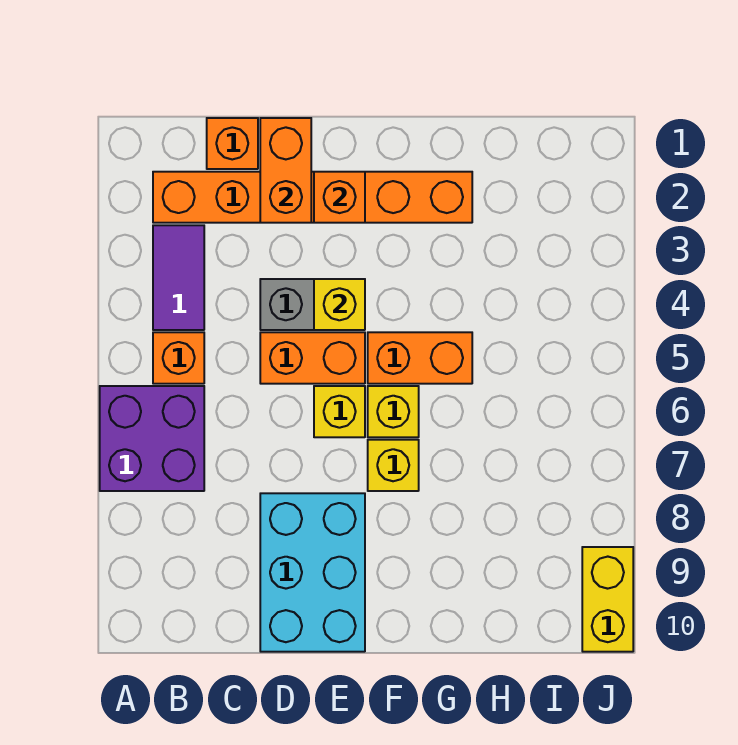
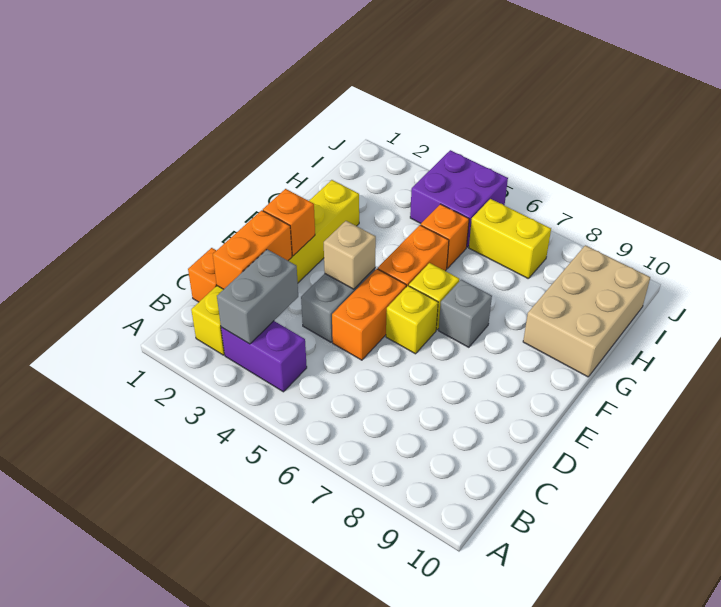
purple 2x2 brick [100,386,204,491] -> purple 2x2 brick moved to [410,150,508,247]
orange 1x6 brick [153,172,472,223] -> yellow 1x6 brick [191,180,359,355]
purple 1x2 tile [153,225,204,330] -> purple 1x2 brick [221,321,307,392]
none -> grey 1x2 brick [217,249,298,344]
orange 1x1 brick [153,332,204,384] -> orange 1x1 brick moved to [421,204,469,268]
orange 1x2 brick [260,118,311,223] -> orange 1x2 brick turned to [213,210,292,289]
cyan 2x3 brick [260,493,365,652] -> none
yellow 1x1 brick [314,279,365,330] -> tan 1x1 brick [324,221,376,289]
yellow 1x1 brick [368,440,419,491] -> grey 1x1 brick [439,280,492,347]
none -> tan 2x3 brick [523,245,650,377]
yellow 1x2 brick [582,547,633,652] -> yellow 1x2 brick moved to [469,199,551,279]

